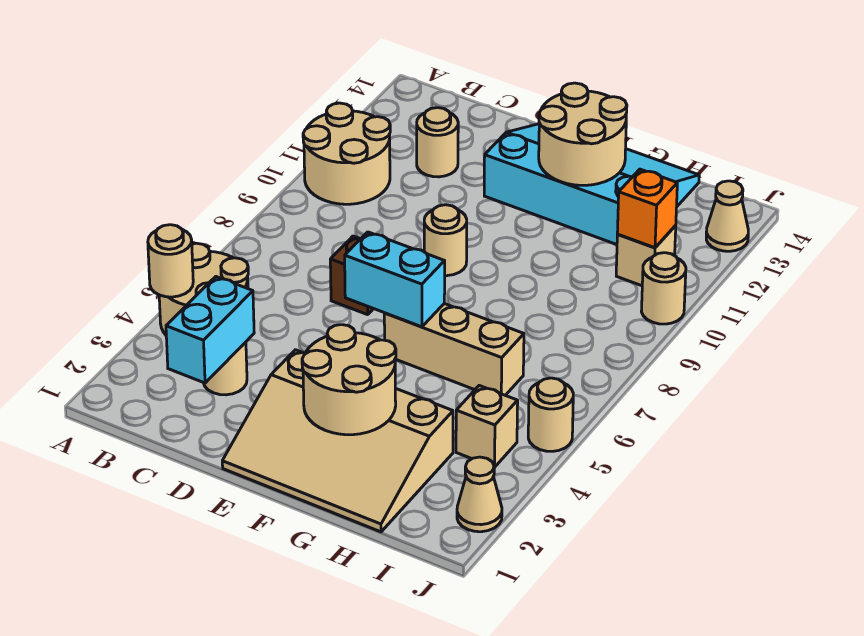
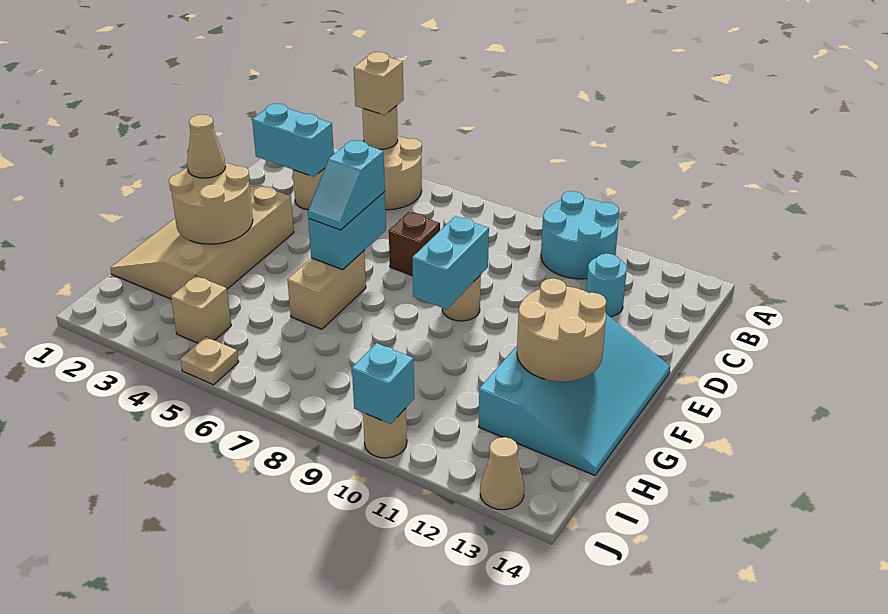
tan 2x2 round brick [303,103,390,204] -> cyan 2x2 round brick [541,191,619,279]
tan 1x1 round brick [417,108,458,177] -> cyan 1x1 round brick [586,254,627,317]
none -> cyan 1x2 slope [308,140,385,230]
none -> cyan 1x2 brick [412,216,489,309]
tan 1x3 brick [384,304,524,395] -> tan 1x2 brick [287,251,366,329]
tan 1x1 brick [616,226,676,286] -> tan 1x1 brick moved to [354,52,404,115]
orange 1x1 brick [617,169,677,248] -> none
tan 1x1 cone [457,457,502,532] -> tan 1x1 cone moved to [187,114,225,178]
tan 1x1 round brick [528,378,573,451] -> tan 1x1 plate [180,337,239,385]
none -> cyan 1x1 brick [352,343,414,424]

